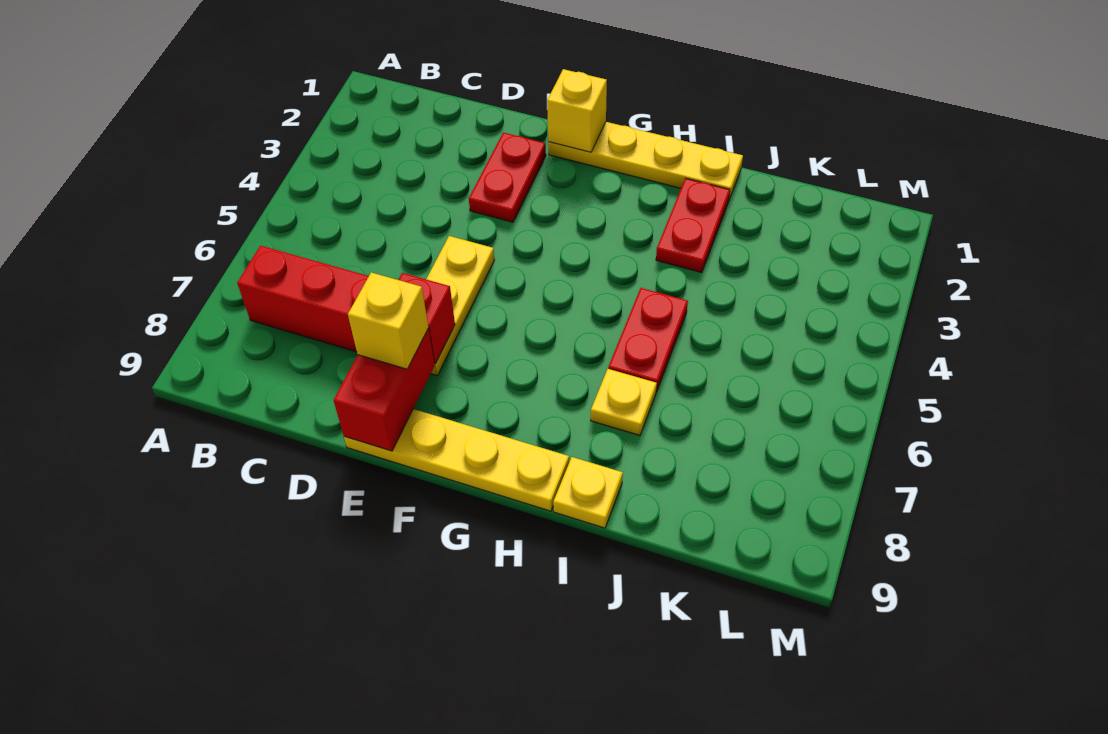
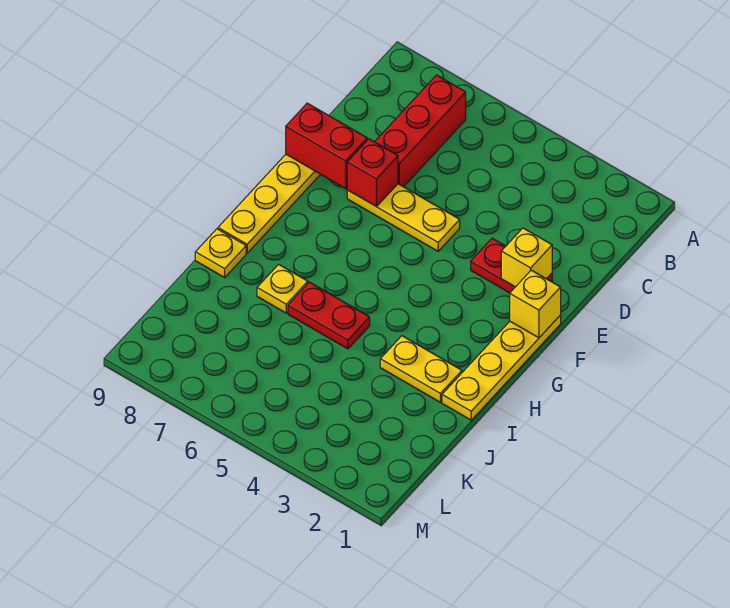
yellow 1x1 brick [348,272,428,369] -> yellow 1x1 brick moved to [501,228,552,287]
red 1x2 plate [656,178,730,273] -> yellow 1x2 plate [380,336,462,402]

